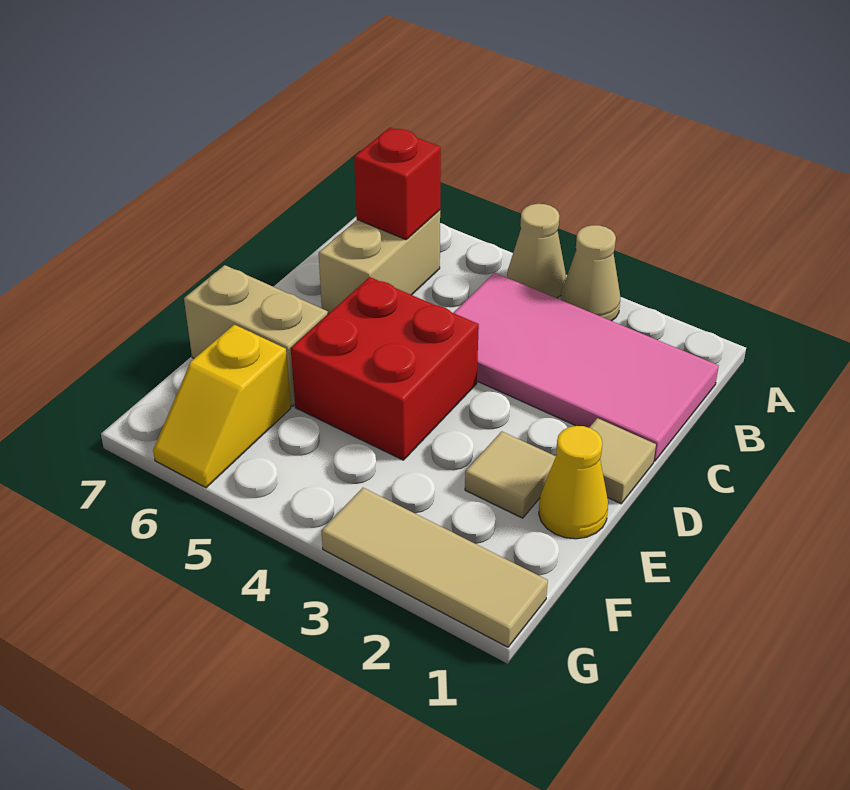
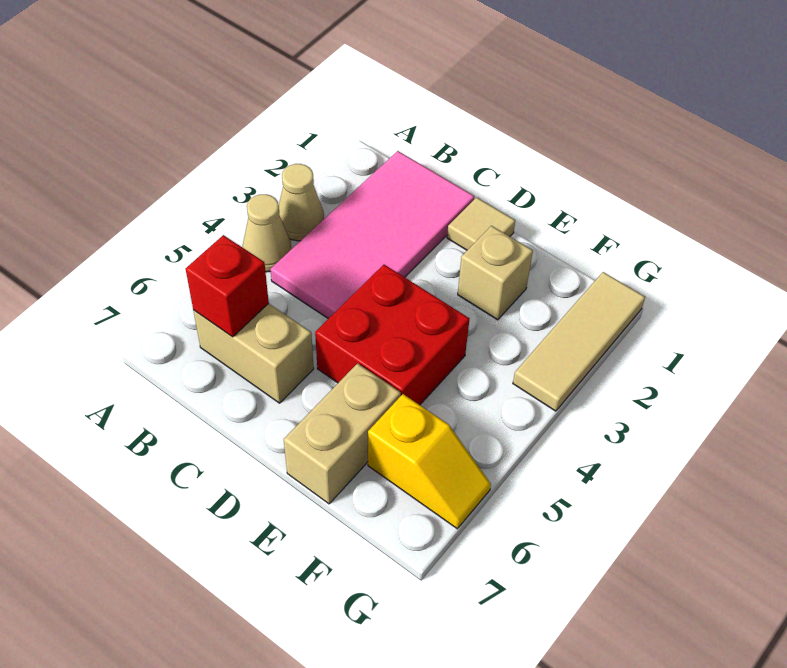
yellow 1x1 cone [539,426,608,539] -> none
tan 1x1 tile [465,431,556,518] -> tan 1x1 brick [458,226,533,320]

